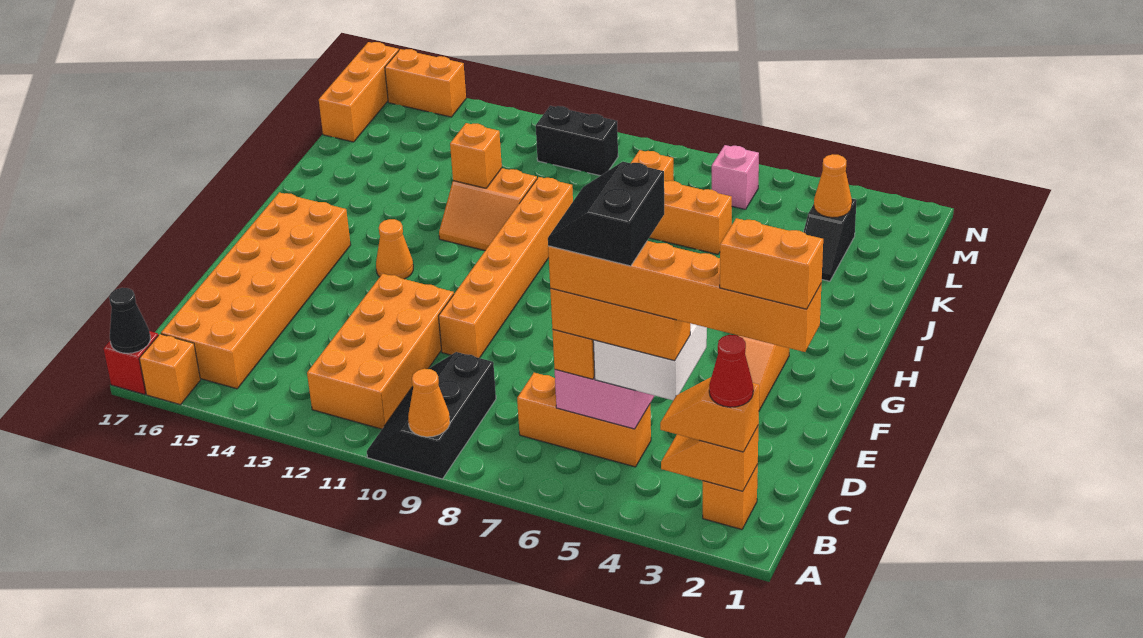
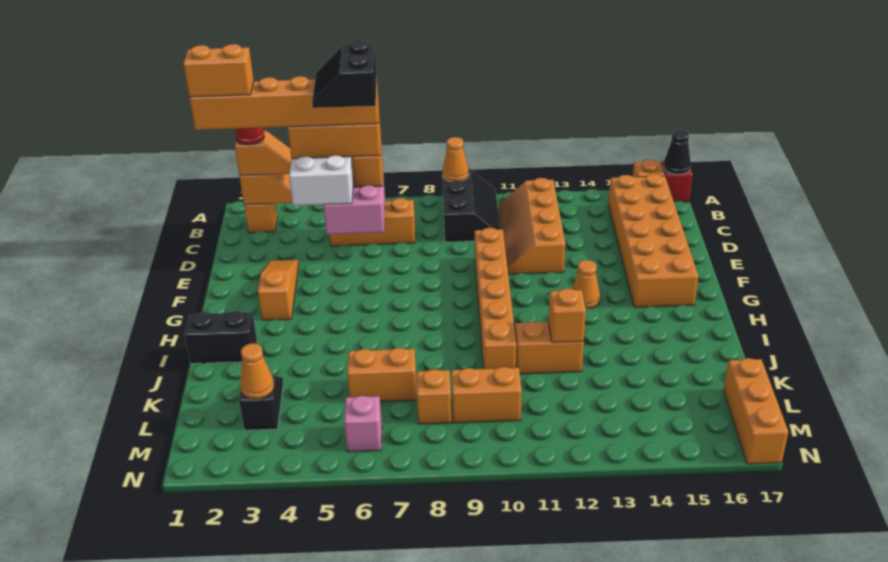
orange 2x4 brick [307,274,454,429] -> orange 2x4 slope [499,178,565,274]
black 2x2 slope [548,162,664,266] -> black 2x2 slope turned to [312,40,377,108]
black 1x2 brick [536,106,618,176] -> black 1x2 brick moved to [184,311,257,364]
orange 1x2 brick [385,49,466,117] -> orange 1x2 brick moved to [451,367,522,423]

